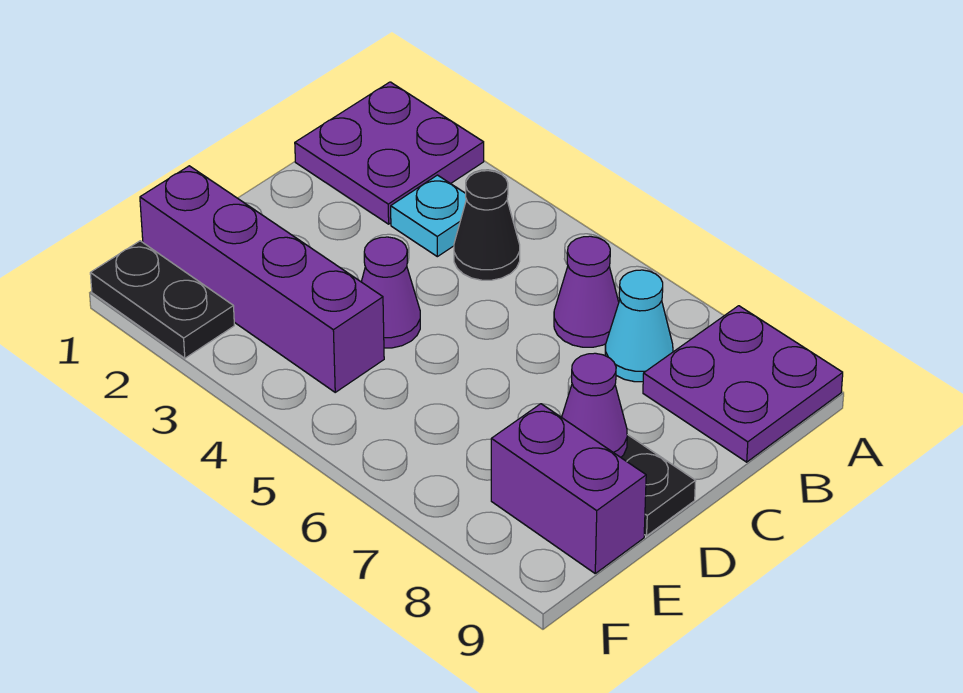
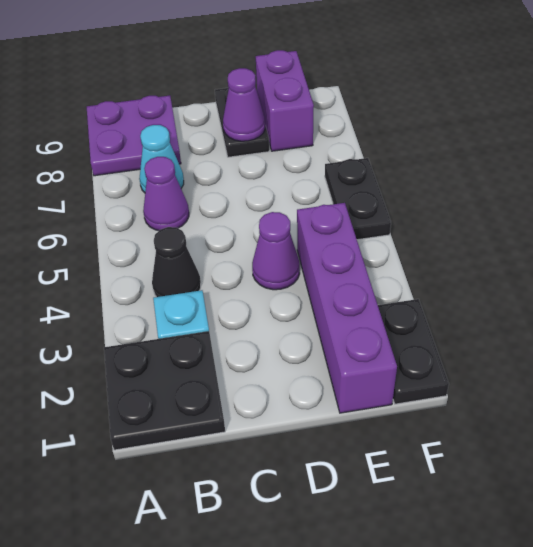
purple 2x2 plate [295,82,484,224] -> black 2x2 plate [104,331,225,450]
none -> black 1x2 plate [325,158,391,240]

